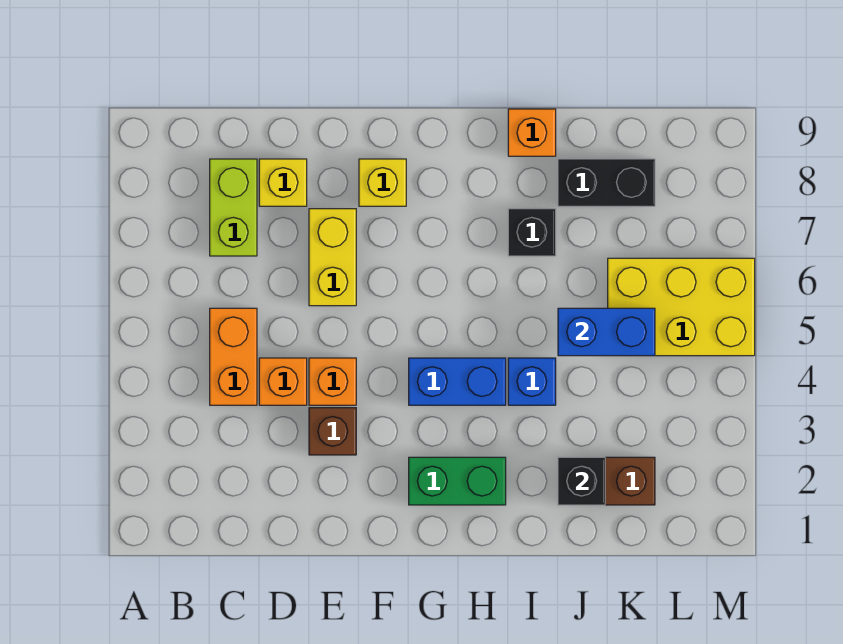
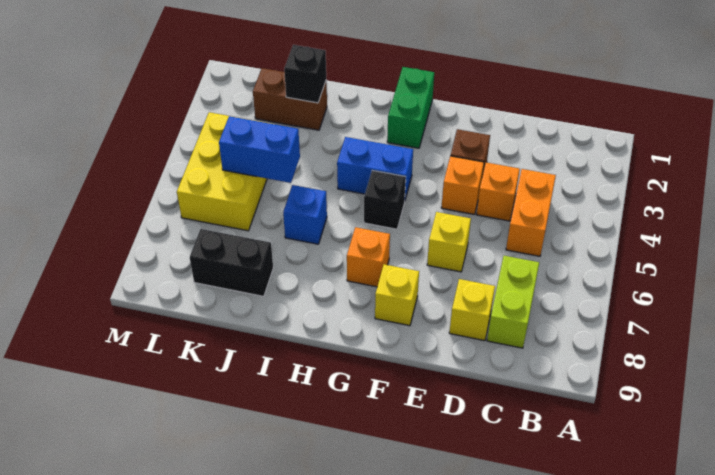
yellow 1x2 brick [309,209,356,306] -> yellow 1x1 brick [427,212,471,272]
green 1x2 brick [409,457,506,505] -> green 1x2 brick turned to [387,67,434,148]
blue 1x1 brick [508,358,556,405] -> blue 1x1 brick moved to [283,185,327,244]
black 1x1 brick [508,209,556,256] -> black 1x1 brick moved to [364,170,406,229]
orange 1x1 brick [508,109,556,156] -> orange 1x1 brick moved to [347,227,390,287]
yellow 2x3 brick [608,258,755,356] -> yellow 2x3 brick turned to [177,112,271,231]

